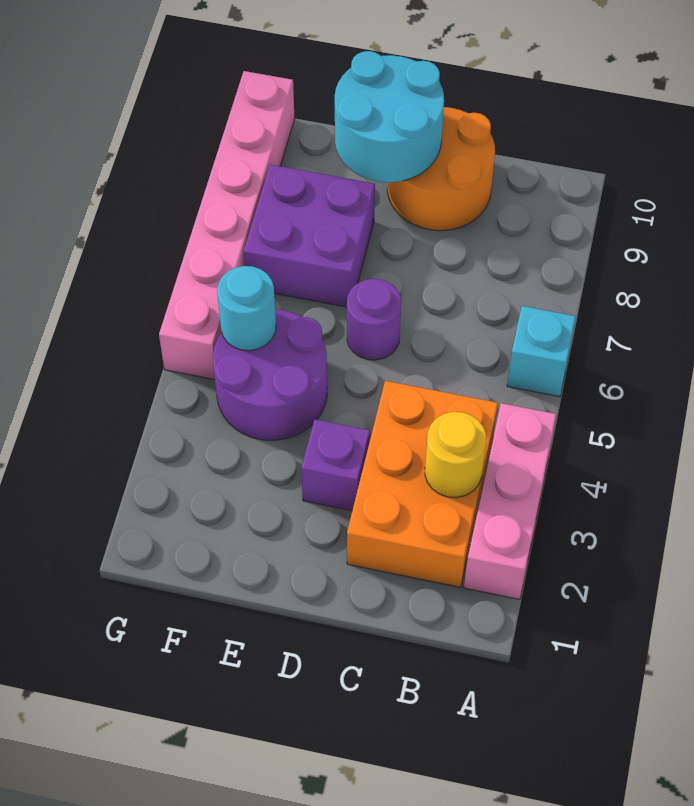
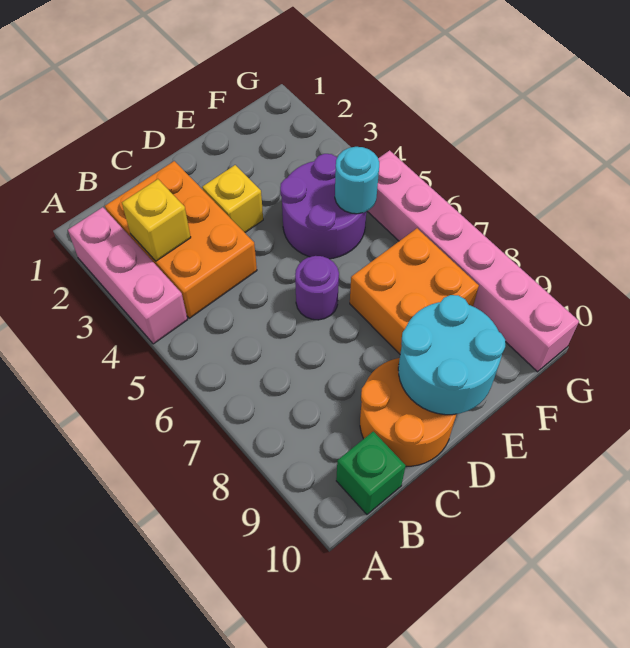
cyan 1x1 brick [507,306,576,397] -> none
yellow 1x1 round brick [425,412,486,498] -> yellow 1x1 brick [122,179,191,261]
none -> green 1x1 brick [336,431,406,514]
purple 1x1 brick [301,420,370,511] -> yellow 1x1 brick [202,165,263,232]
purple 2x2 brick [244,165,375,307] -> orange 2x2 brick [350,228,479,354]

